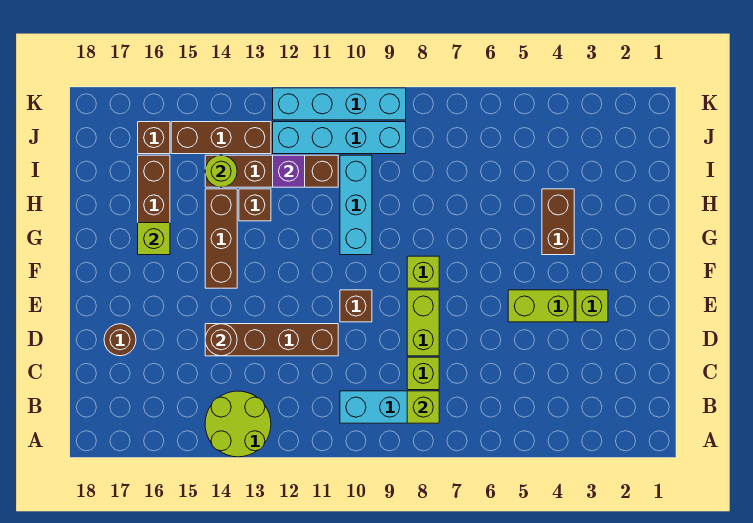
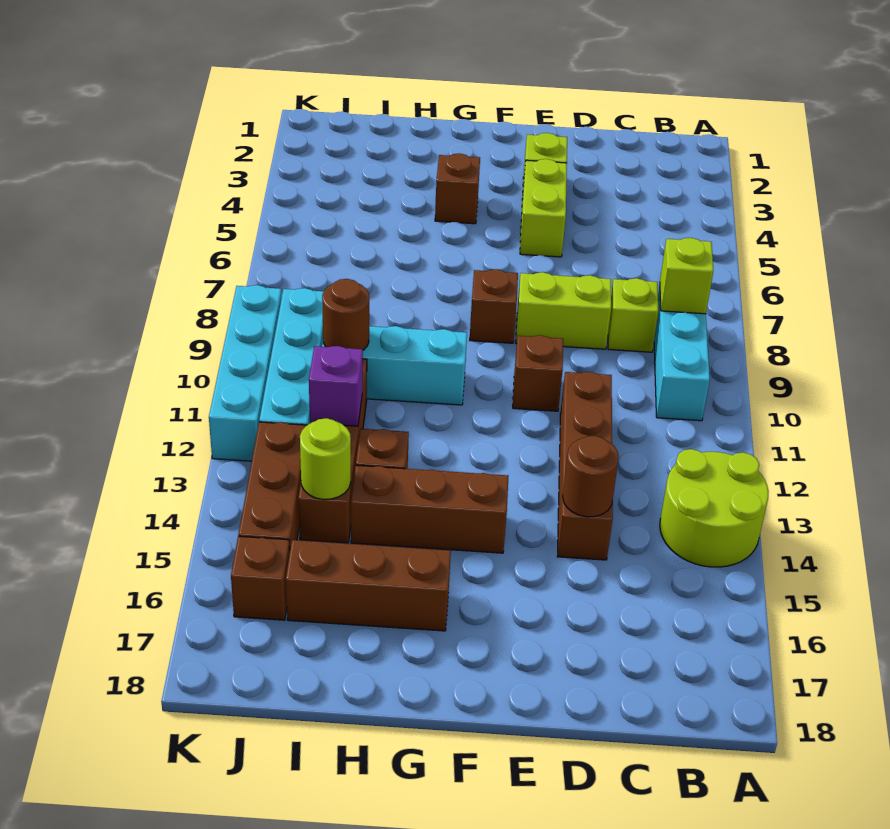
brown 1x1 round brick [104,324,136,356] -> brown 1x1 round brick moved to [322,279,369,350]
lime 1x1 brick [407,256,439,288] -> brown 1x1 brick [470,269,518,343]
brown 1x2 brick [542,189,574,255] -> brown 1x1 brick [435,153,480,224]
lime 1x1 brick [138,223,170,255] -> none

